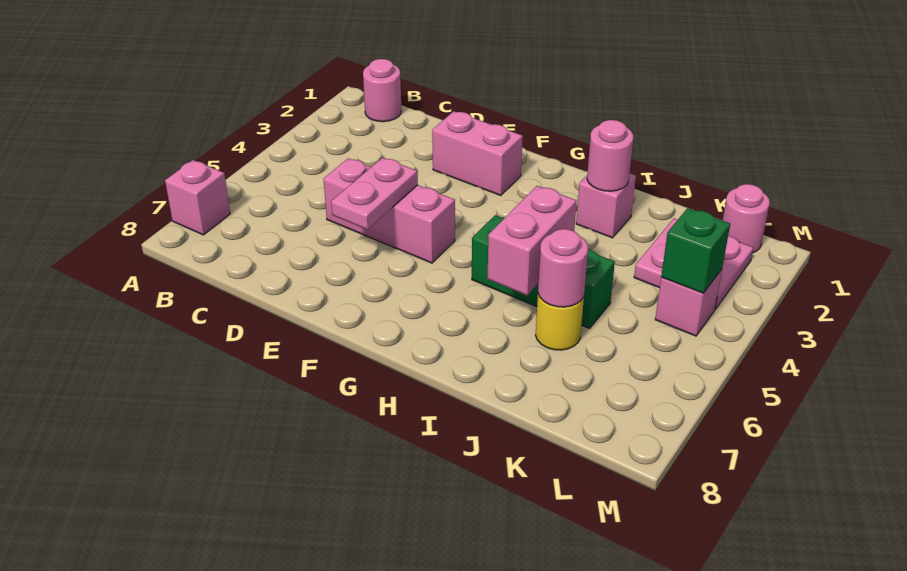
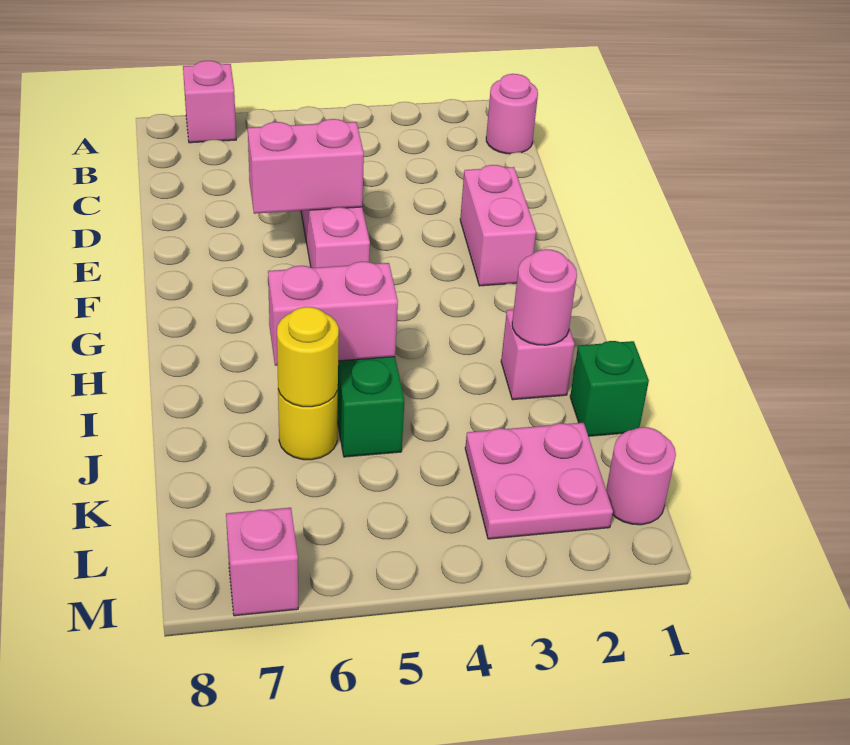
pink 1x2 plate [331,158,418,230] -> pink 1x2 brick [248,119,364,214]
pink 1x1 round brick [538,229,588,307] -> yellow 1x1 round brick [277,307,339,407]
pink 1x1 brick [655,269,722,336] -> pink 1x1 brick moved to [226,508,298,616]
green 1x1 brick [661,208,730,293] -> green 1x1 brick moved to [570,341,649,436]

